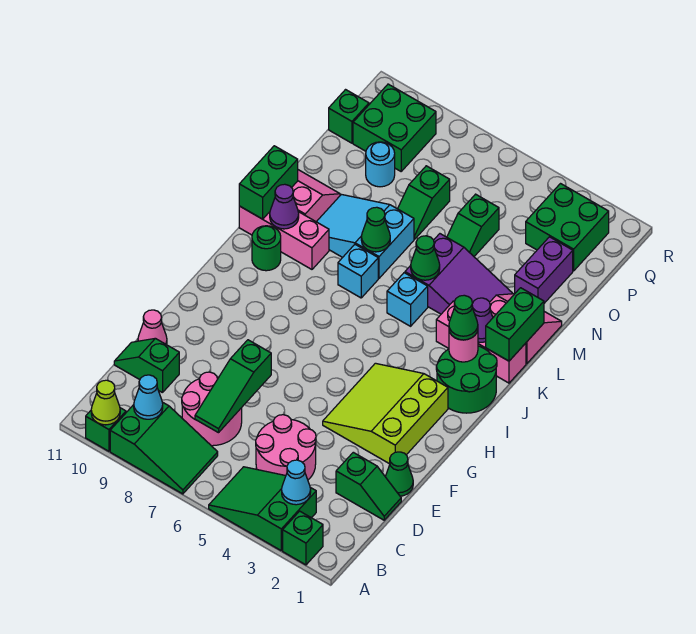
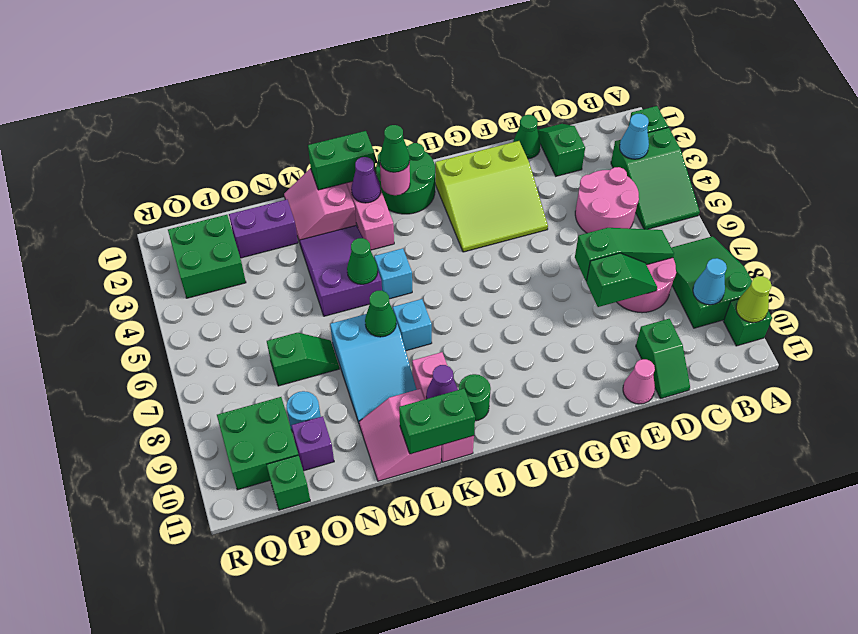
green 1x2 slope [447,194,499,256] -> green 1x2 slope moved to [586,253,657,307]
none -> purple 1x1 brick [292,416,334,471]

